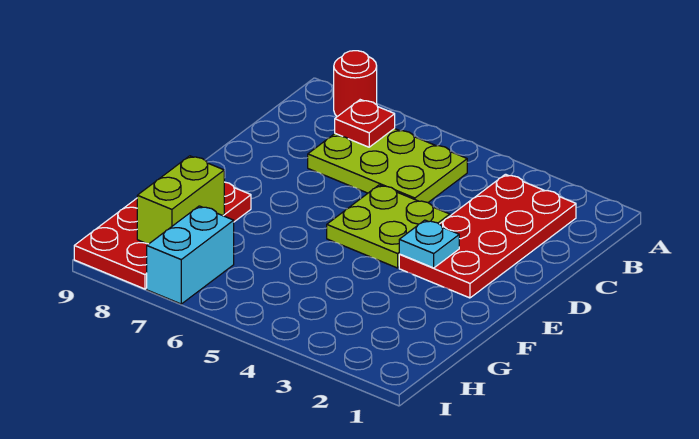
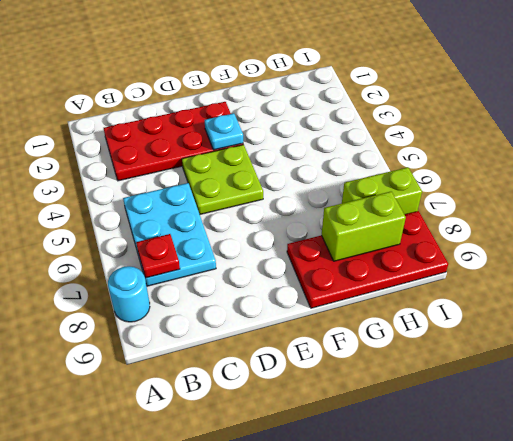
red 1x1 round brick [334,51,377,117] -> cyan 1x1 round brick [108,266,150,322]
lime 2x3 plate [308,129,467,202] -> cyan 2x3 plate [123,183,216,286]
cyan 1x2 brick [147,206,234,304] -> lime 1x2 brick [342,167,422,214]

